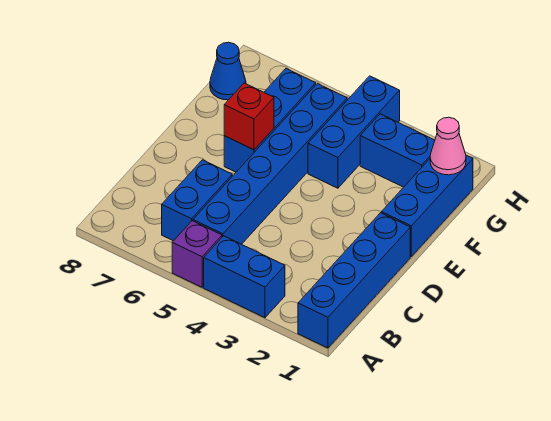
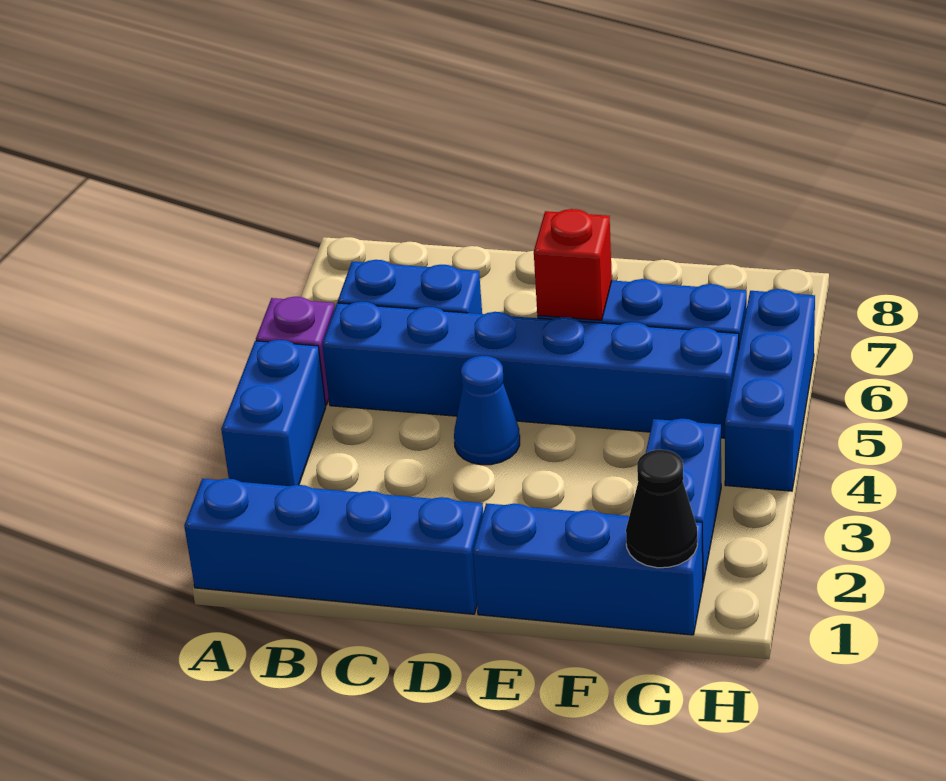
blue 1x3 brick [308,76,400,188] -> blue 1x3 brick turned to [725,289,815,491]
pink 1x1 cone [430,117,466,175] -> black 1x1 cone [626,450,697,568]
blue 1x1 cone [210,42,246,100] -> blue 1x1 cone moved to [454,356,520,465]

